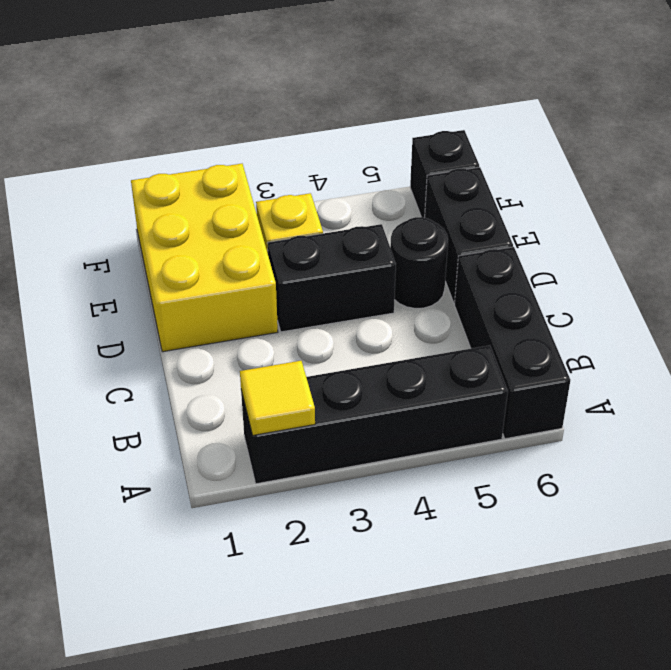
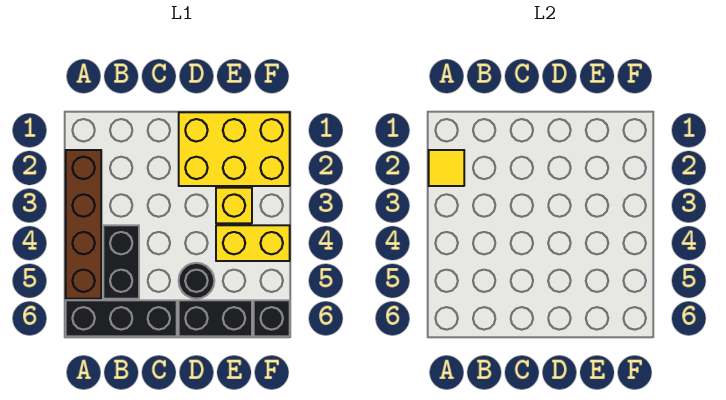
black 1x4 brick [241,345,508,484] -> brown 1x4 brick [66,150,101,299]
black 1x2 brick [268,224,396,332] -> black 1x2 brick moved to [103,225,139,299]
none -> yellow 1x2 brick [216,225,290,261]

